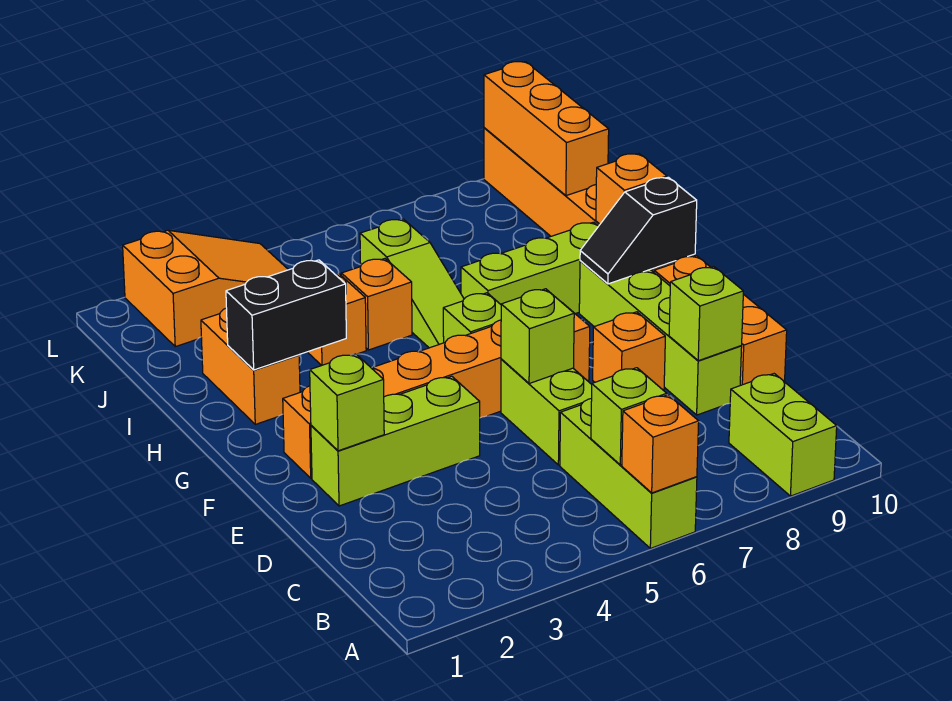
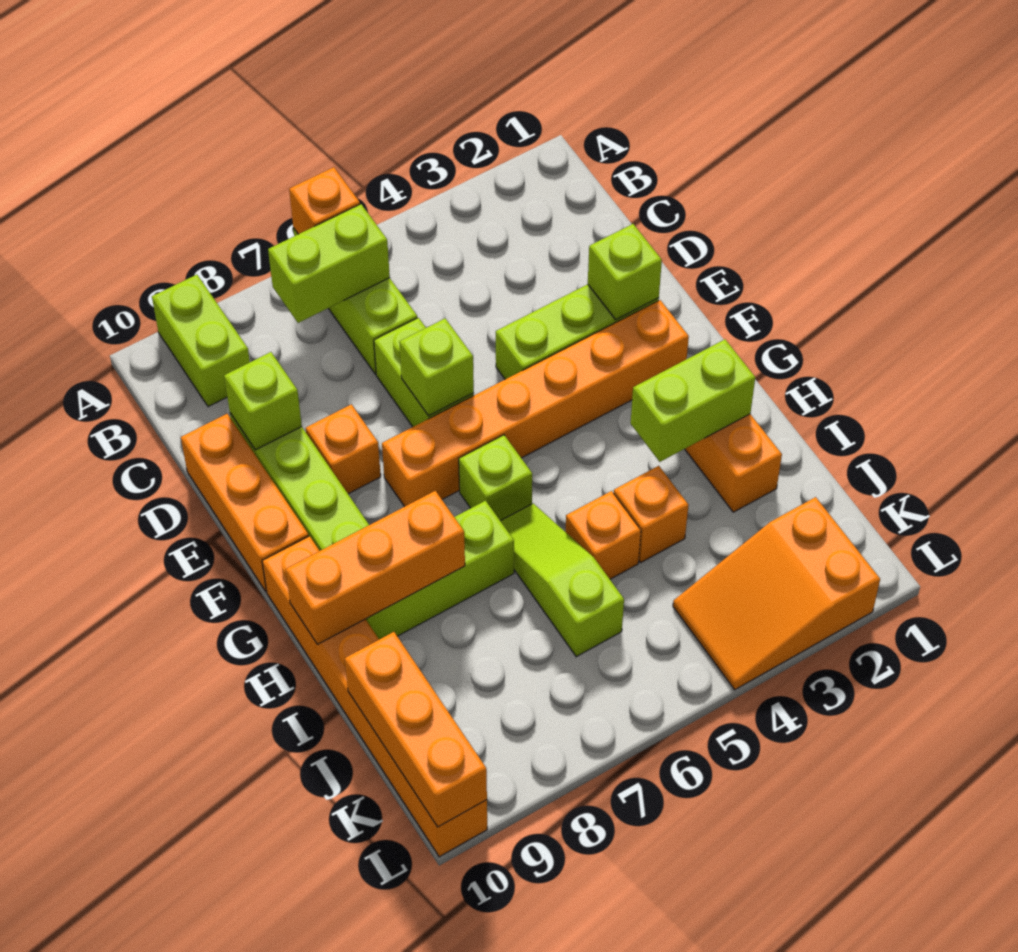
lime 1x1 brick [591,368,667,465] -> lime 1x2 brick [268,204,390,323]
black 1x2 slope [580,177,697,284] -> none
black 1x2 brick [226,260,346,370] -> lime 1x2 brick [631,339,755,462]
orange 1x1 brick [596,154,667,224] -> orange 1x3 brick [286,491,465,644]

